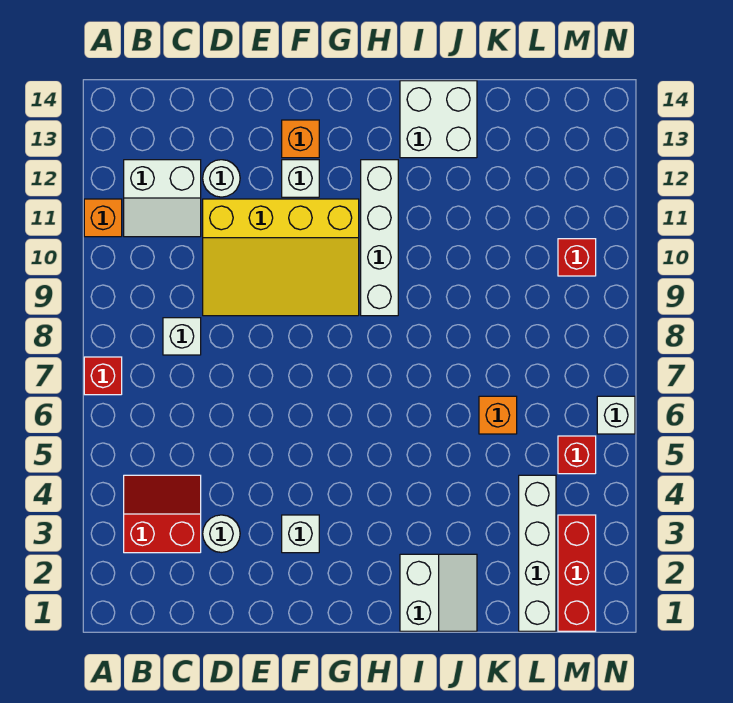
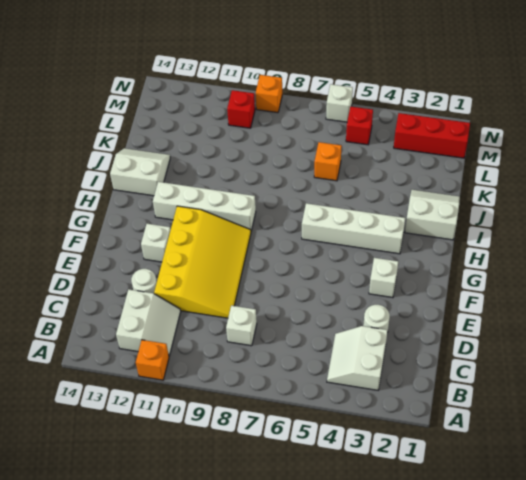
red 1x1 brick [84,357,122,395] -> none
red 2x2 slope [124,475,201,553] -> white 2x2 slope [327,326,388,390]
orange 1x1 brick [282,120,319,158] -> orange 1x1 brick moved to [256,75,282,113]
white 2x2 brick [400,81,477,158] -> white 2x2 slope [110,148,170,196]
white 1x4 brick [519,475,556,631] -> white 1x4 brick moved to [302,203,405,254]

